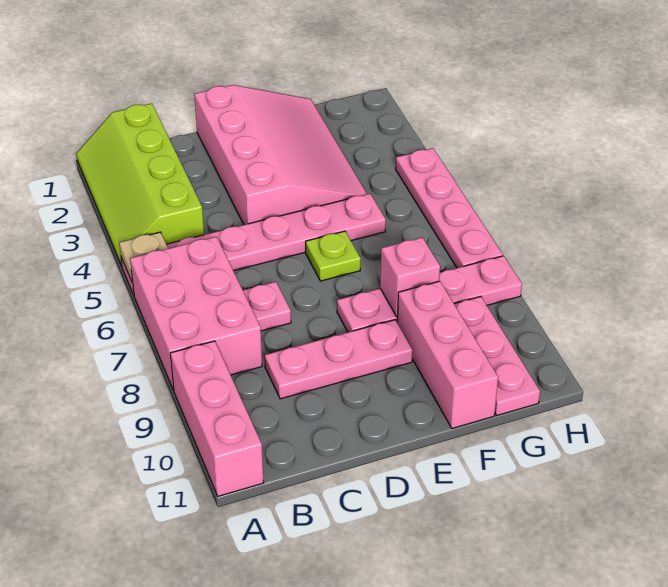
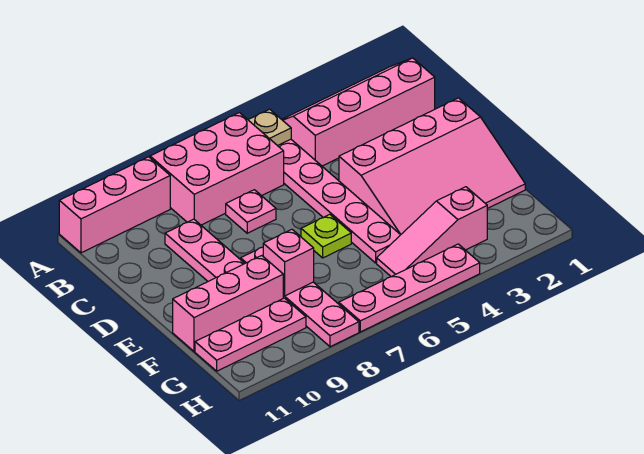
lime 2x4 slope [76,103,204,266] -> pink 2x4 slope [282,58,435,166]
none -> pink 1x3 slope [377,187,487,277]

